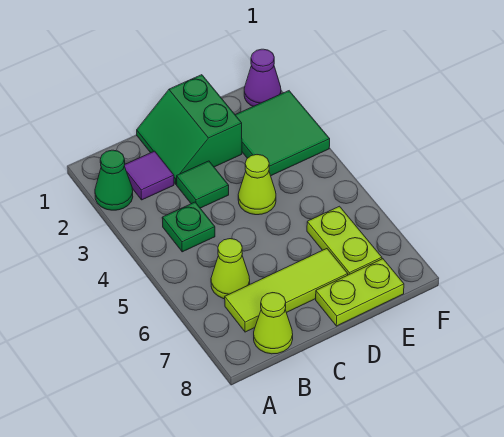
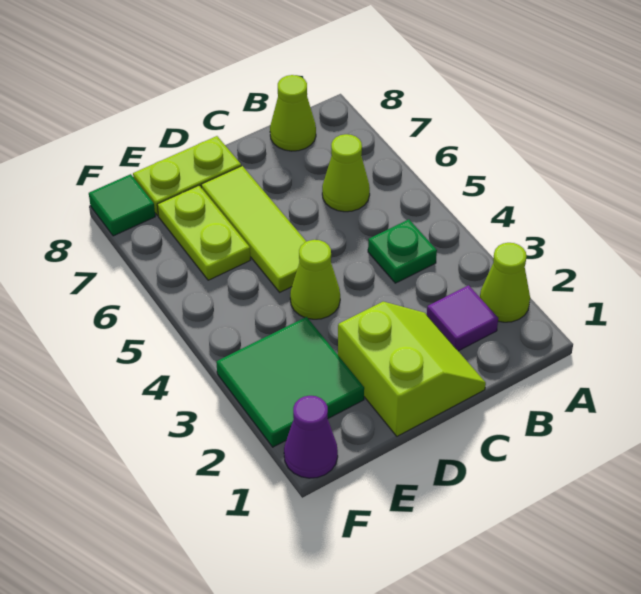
green 1x1 cone [95,150,133,210] -> lime 1x1 cone [480,243,530,322]
lime 1x3 tile [225,249,348,332] -> lime 1x3 tile turned to [201,166,307,292]
green 2x2 slope [137,75,242,184] -> lime 2x2 slope [338,302,486,436]
green 1x1 tile [177,161,229,208] -> green 1x1 tile moved to [89,174,155,236]

